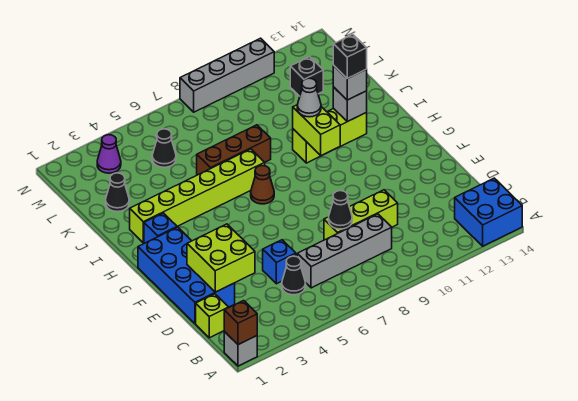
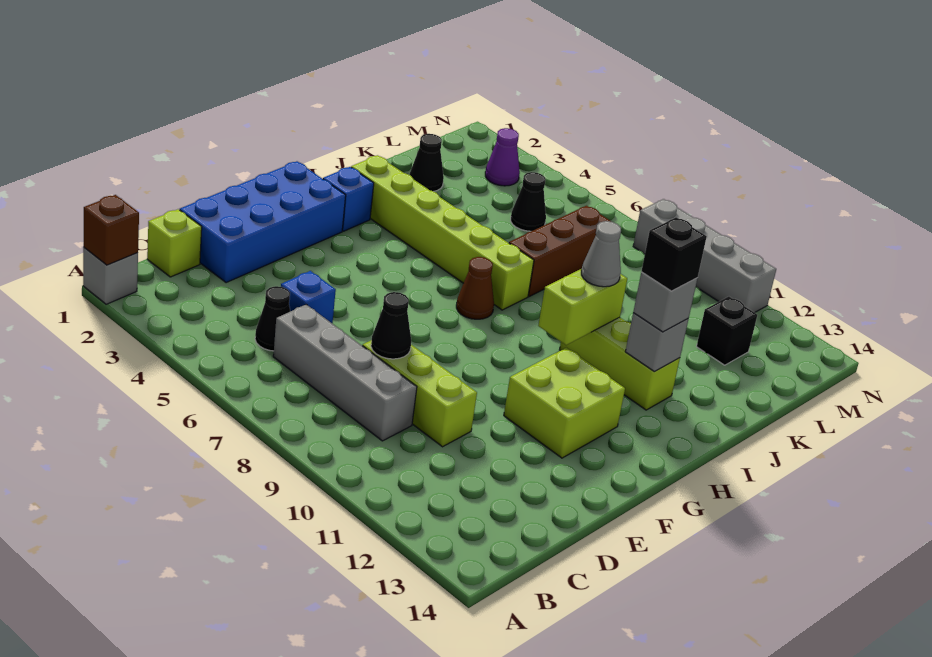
blue 2x2 brick [455,178,522,246] -> none
lime 2x2 brick [187,224,255,292] -> lime 2x2 brick moved to [504,348,625,458]
brown 1x3 brick [197,125,271,175] -> brown 1x3 brick turned to [509,206,612,296]

